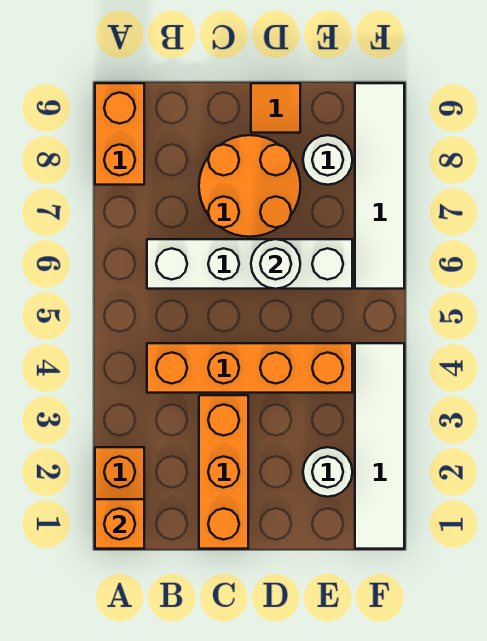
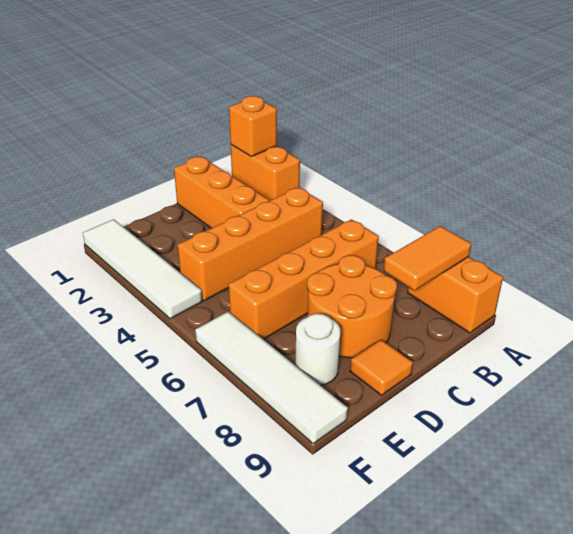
none -> orange 1x2 tile [384,226,471,291]
white 1x4 brick [147,239,352,289] -> orange 1x4 brick [229,219,379,339]
white 1x1 round brick [251,239,300,289] -> none
white 1x1 round brick [303,447,352,497] -> none

